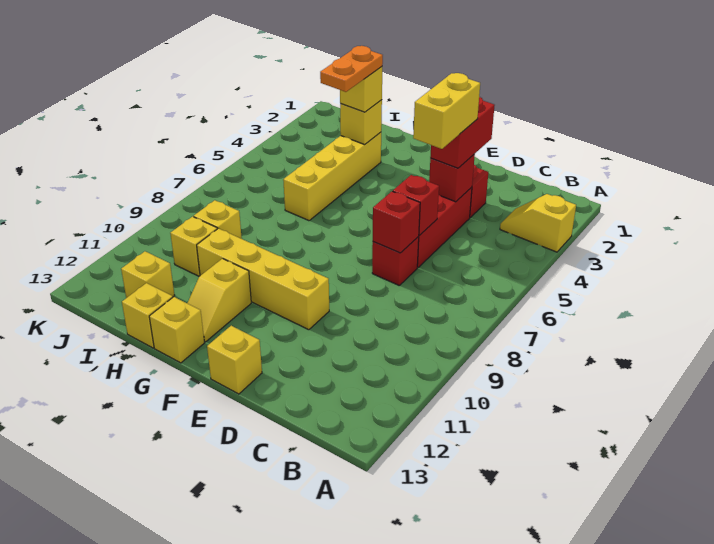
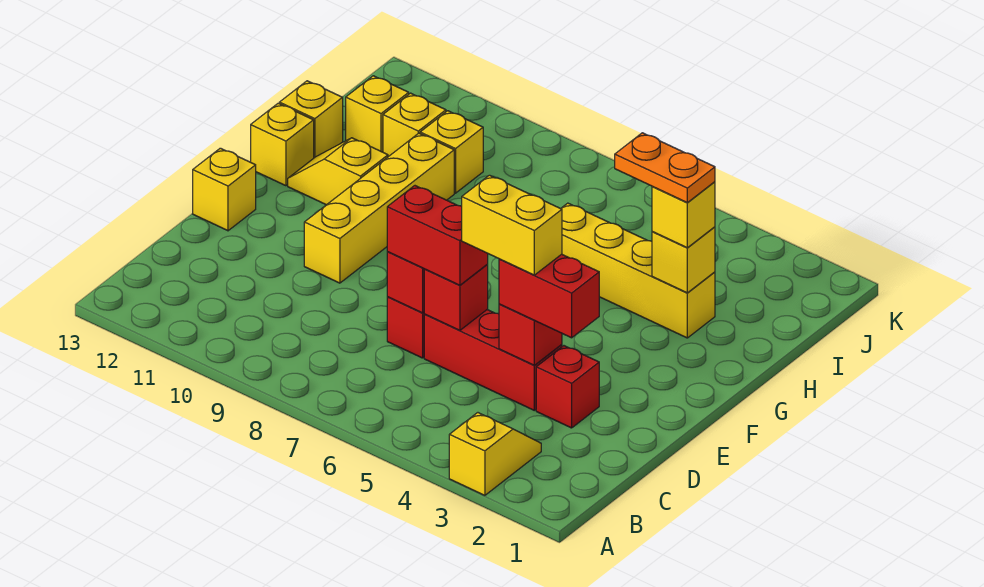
none -> red 1x2 brick [387,186,488,285]
yellow 1x1 brick [194,200,242,239] -> yellow 1x1 brick moved to [383,93,446,157]

